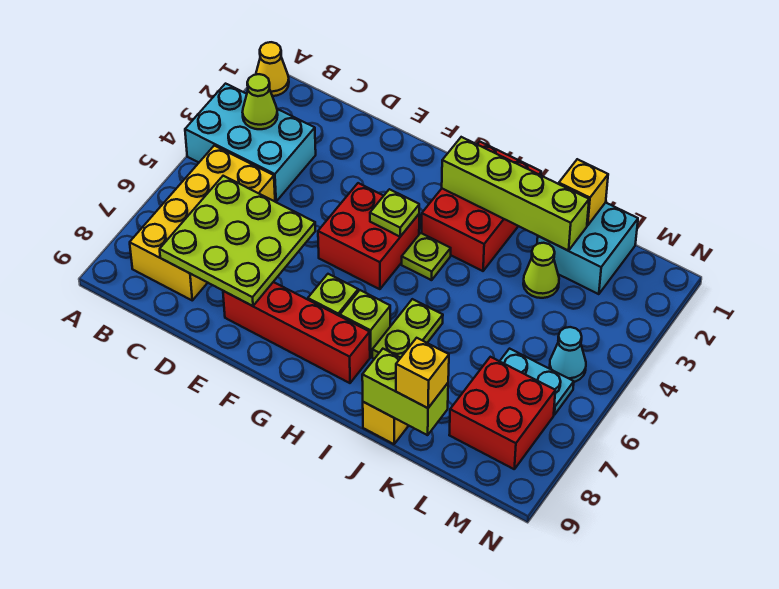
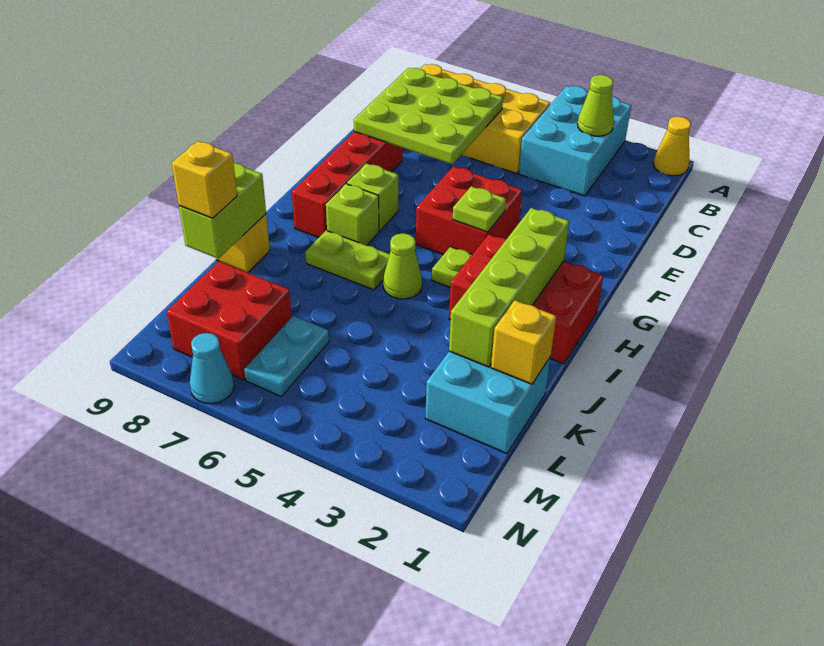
lime 1x1 cone [523,243,559,298] -> lime 1x1 cone moved to [383,233,422,299]
cyan 1x1 cone [549,327,586,382] -> cyan 1x1 cone moved to [190,333,234,403]

